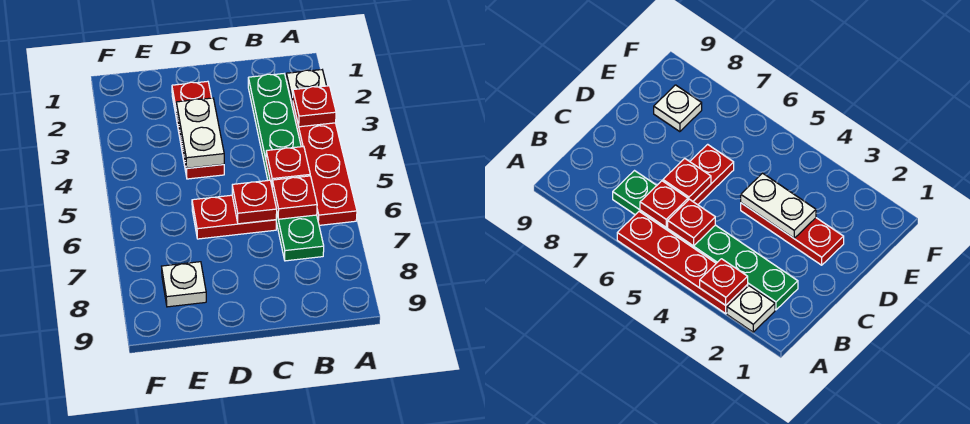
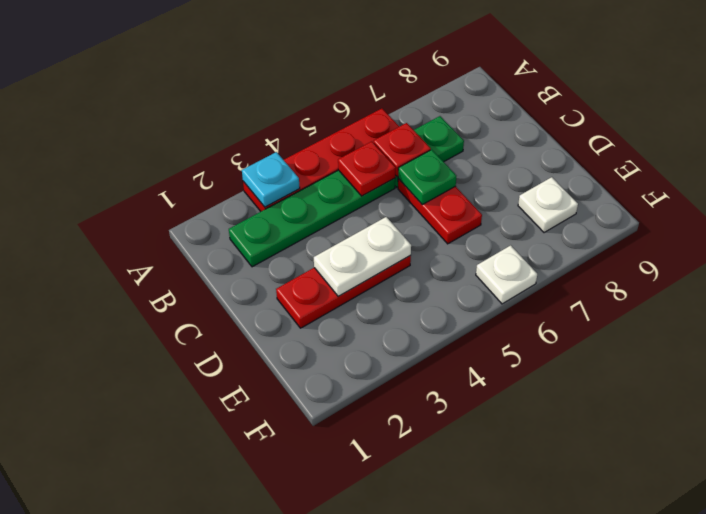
white 1x1 plate [286,70,326,107] -> white 1x1 plate moved to [476,245,537,304]
red 1x1 plate [292,86,336,127] -> cyan 1x1 plate [242,152,300,207]
red 1x1 plate [232,180,277,224] -> green 1x1 plate [398,150,456,205]

